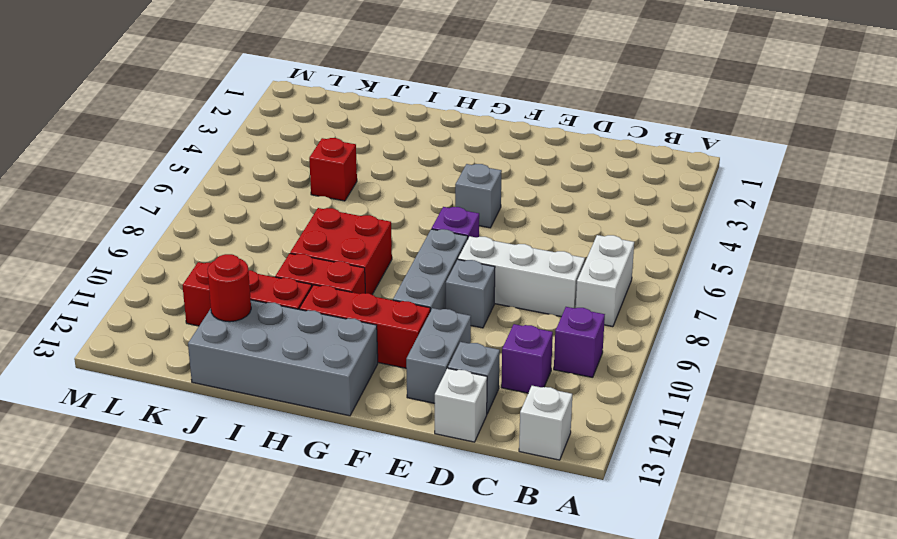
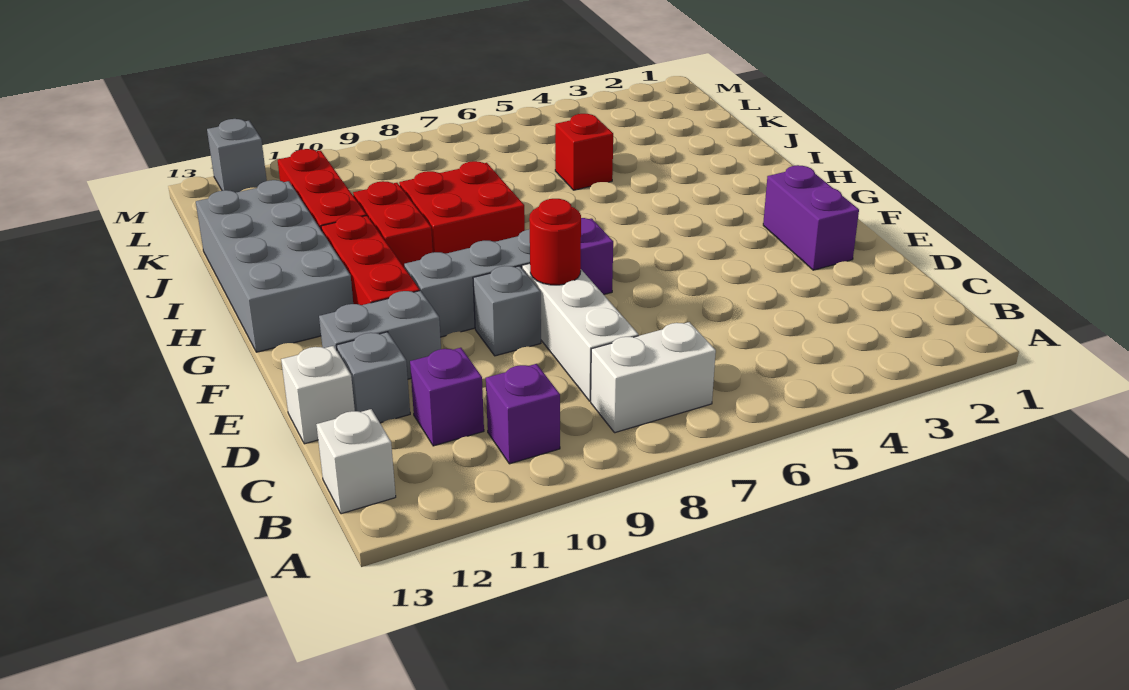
none -> purple 1x2 brick [763,165,859,270]
grey 1x1 brick [455,164,502,228] -> grey 1x1 brick moved to [207,119,267,192]
red 1x1 round brick [207,254,251,322] -> red 1x1 round brick moved to [529,199,581,285]

